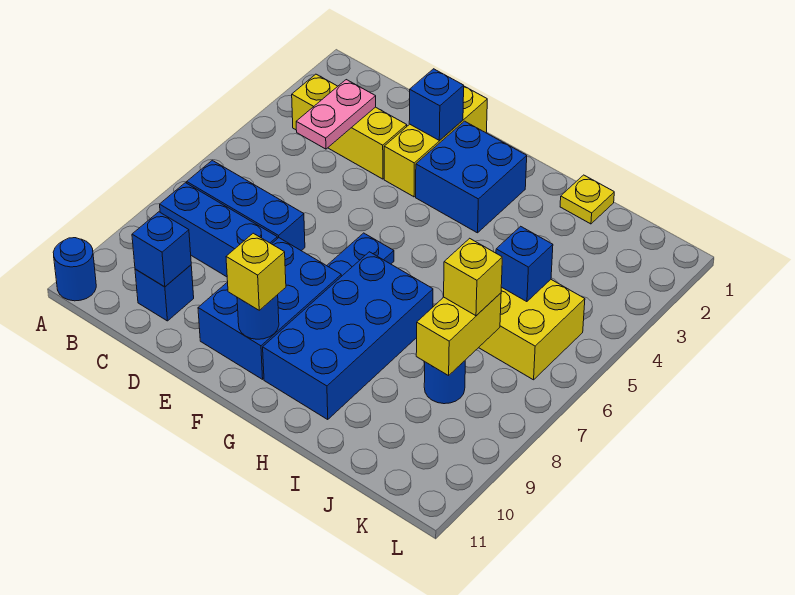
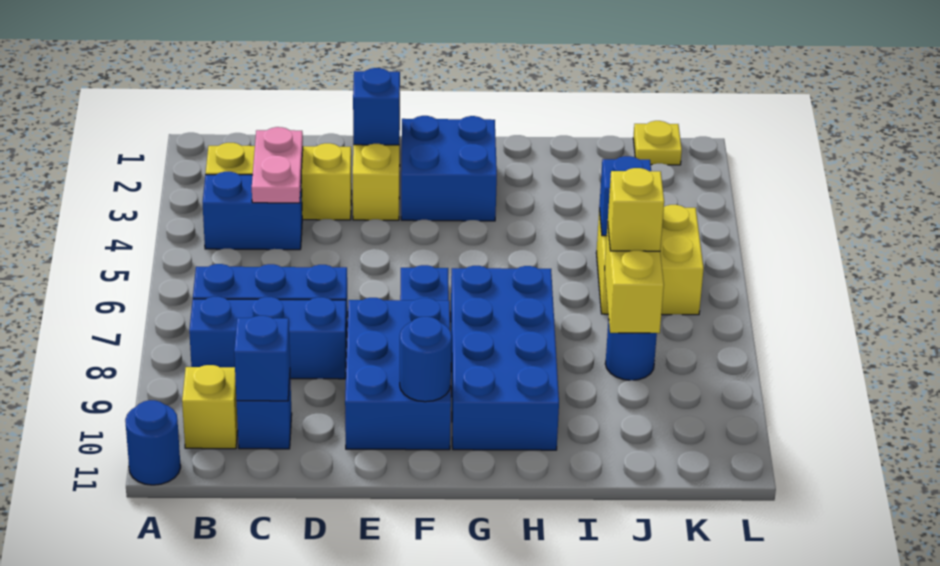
none -> blue 1x2 brick [203,172,302,250]
yellow 1x1 brick [226,233,286,310] -> yellow 1x1 brick moved to [182,365,238,449]
yellow 1x1 plate [560,175,614,224] -> yellow 1x1 plate moved to [633,121,682,165]

